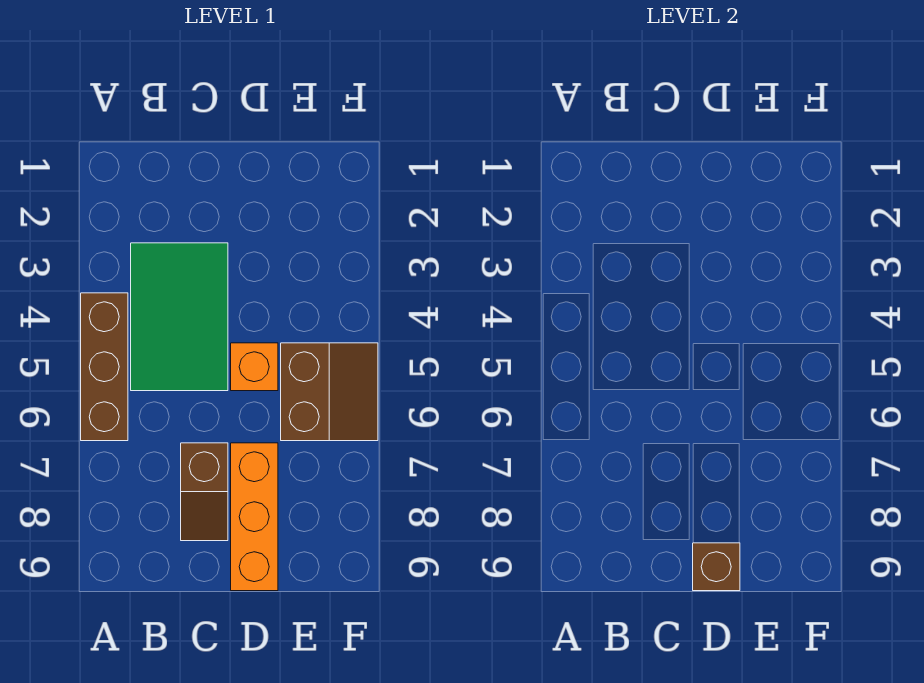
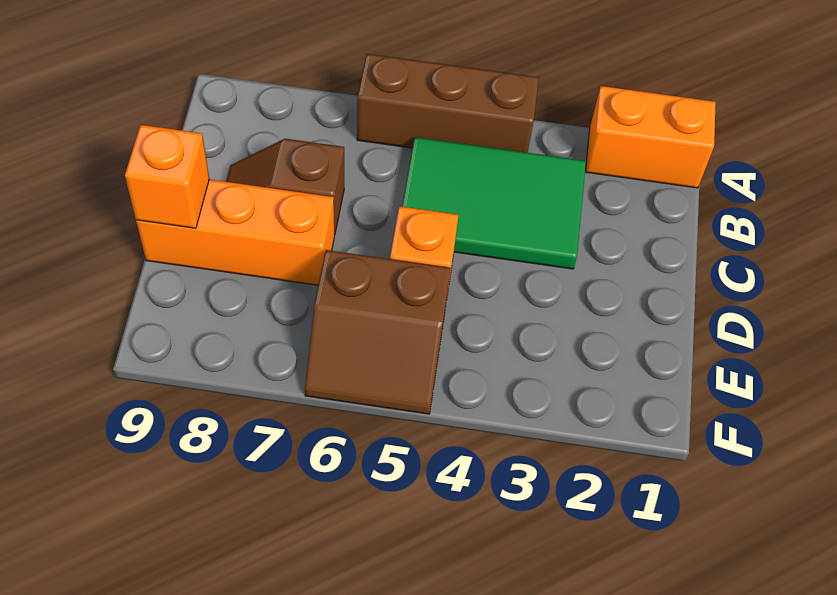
none -> orange 1x2 brick [586,86,716,188]
brown 1x1 brick [693,543,740,591] -> orange 1x1 brick [125,125,209,228]

